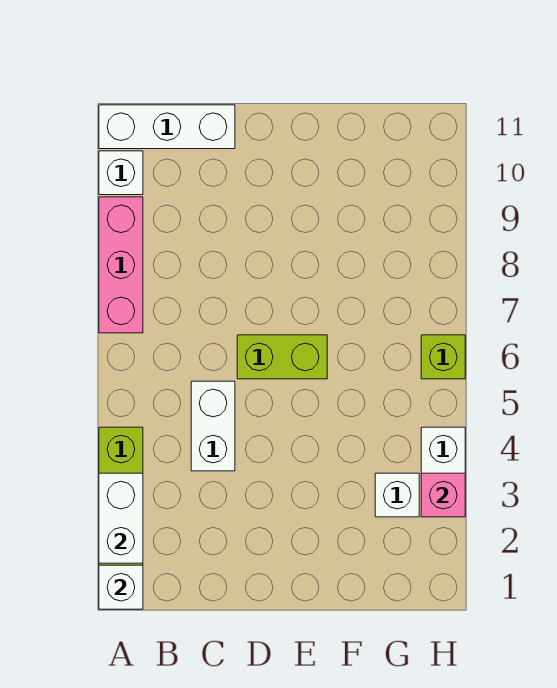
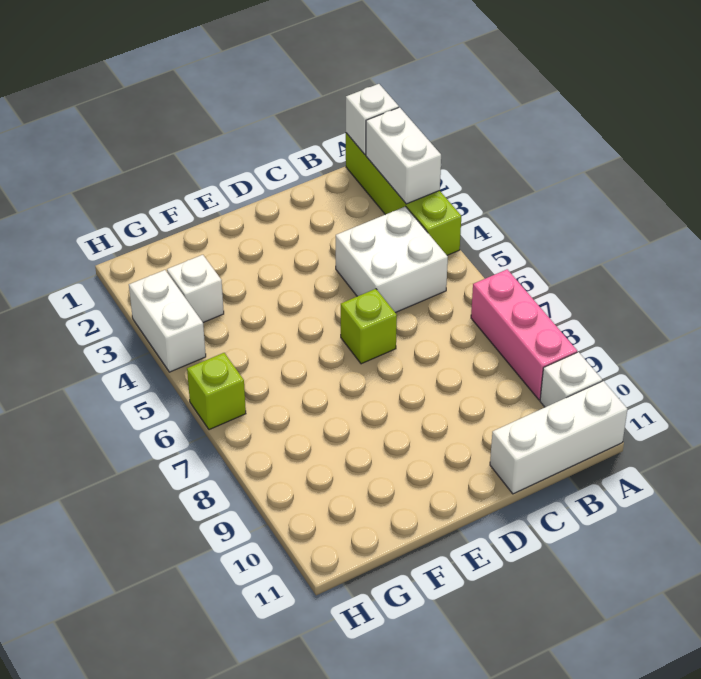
white 1x2 brick [191,381,235,471] -> white 2x2 brick [336,207,448,313]
lime 1x2 brick [237,335,327,379] -> lime 1x1 brick [341,289,397,364]
pink 1x1 brick [421,473,465,517] -> none

